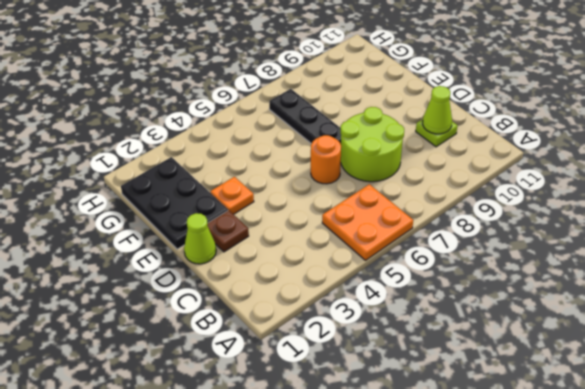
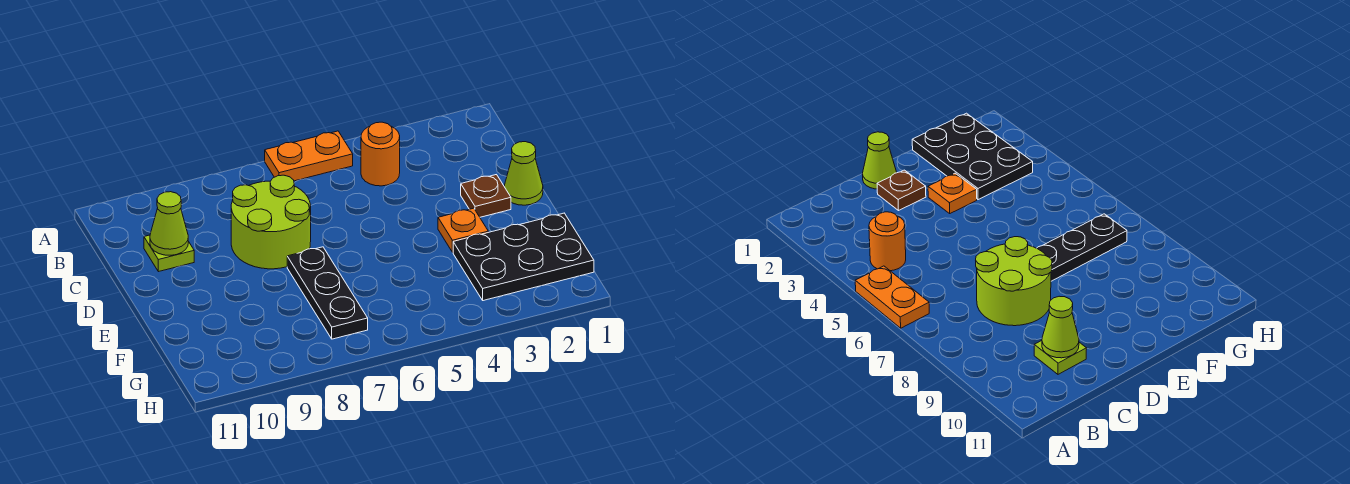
orange 2x2 plate [322,184,413,260] -> orange 1x2 plate [265,131,353,181]
orange 1x1 round brick [311,135,341,184] -> orange 1x1 round brick moved to [361,122,400,186]
black 2x3 plate [121,157,228,249] -> black 2x3 plate turned to [453,213,594,301]

